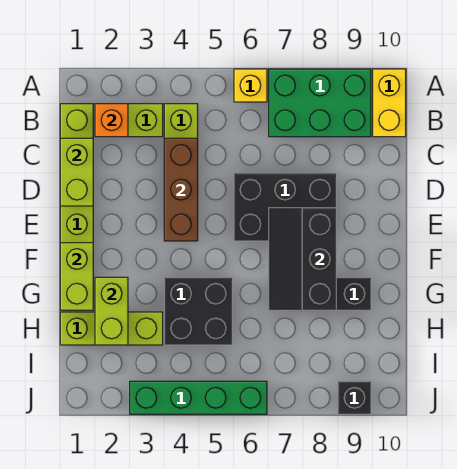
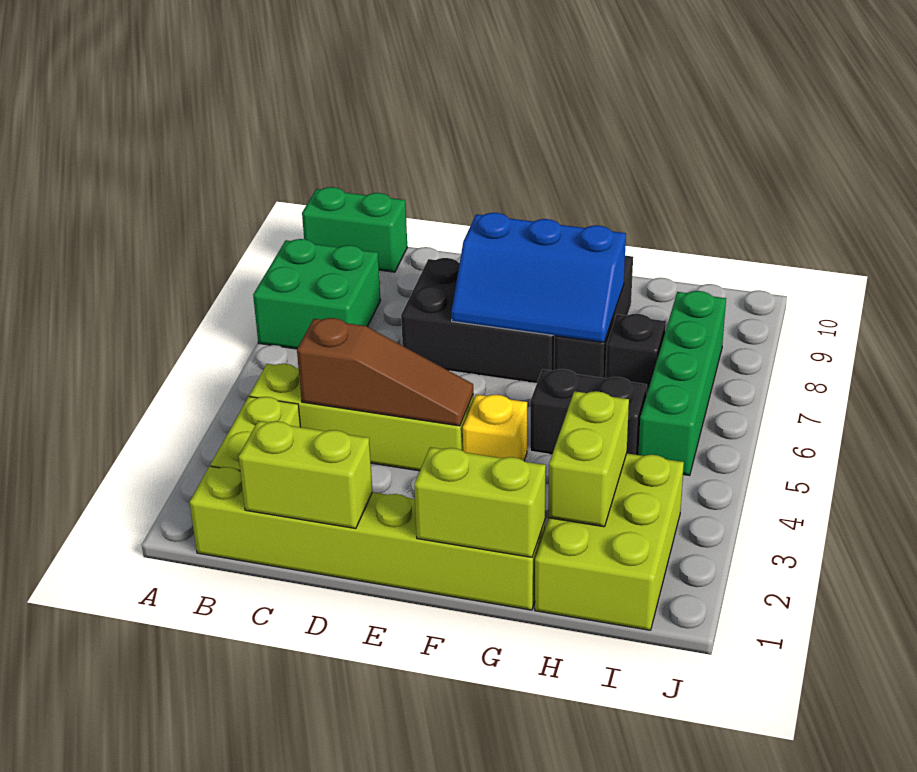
yellow 1x1 brick [234,69,267,102] -> yellow 1x1 brick moved to [463,395,527,461]
green 2x3 brick [269,69,371,137] -> green 2x2 brick [253,239,381,349]
yellow 1x2 brick [373,69,406,137] -> green 1x2 brick [302,187,407,272]
orange 1x1 brick [95,104,128,137] -> none
brown 1x3 brick [164,138,198,241] -> brown 1x3 slope [297,318,473,426]
black 2x3 brick [234,173,336,241] -> black 2x3 brick turned to [401,258,554,384]
black 2x3 slope [269,208,336,310] -> blue 2x3 slope [451,213,626,342]
lime 1x2 brick [95,277,128,345] -> lime 1x2 brick turned to [549,391,629,527]
black 2x2 brick [164,277,232,345] -> black 1x2 brick [530,369,647,455]
lime 1x3 brick [60,312,163,345] -> lime 2x3 brick [535,453,684,630]
green 1x4 brick [130,381,267,414] -> green 1x4 brick moved to [638,291,726,476]
black 1x1 brick [338,381,371,414] -> black 1x1 brick moved to [606,314,666,392]

